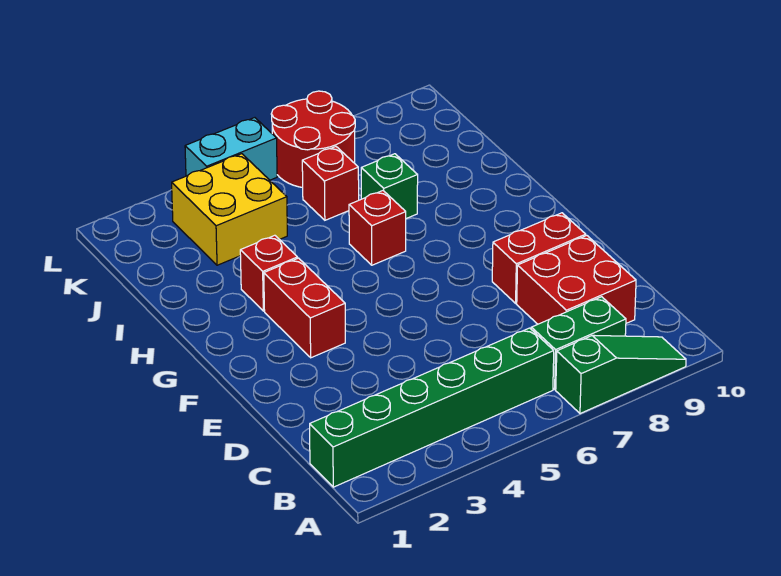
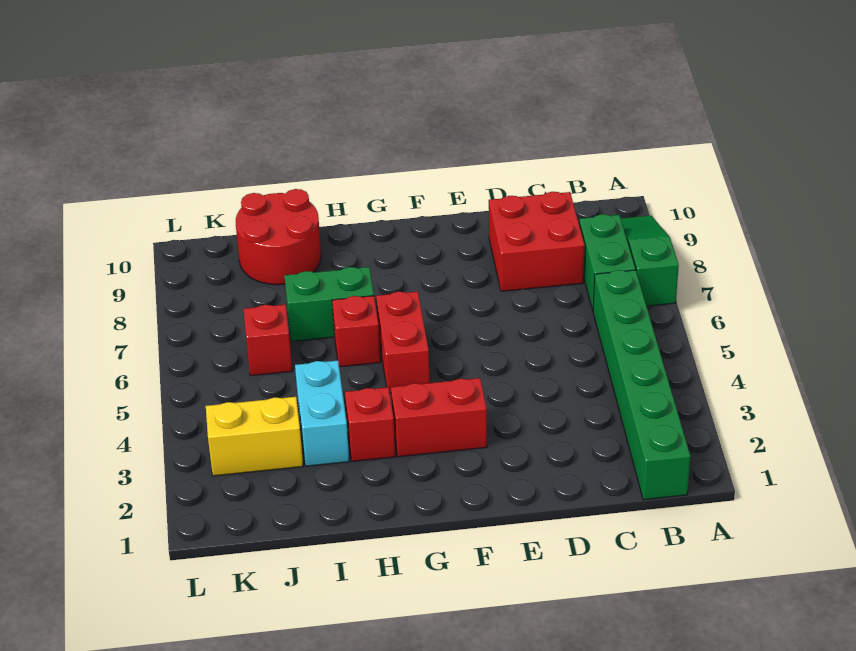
red 1x2 brick [492,213,586,303] -> red 1x2 brick moved to [376,292,430,393]
green 1x1 brick [361,154,418,219] -> green 1x2 brick [285,267,374,341]
yellow 2x2 brick [172,154,287,265] -> yellow 1x2 brick [206,397,303,476]
red 2x2 round brick [271,91,355,188] -> red 2x2 round brick moved to [236,189,321,285]
cyan 1x2 brick [185,118,277,180] -> cyan 1x2 brick moved to [295,360,349,466]

